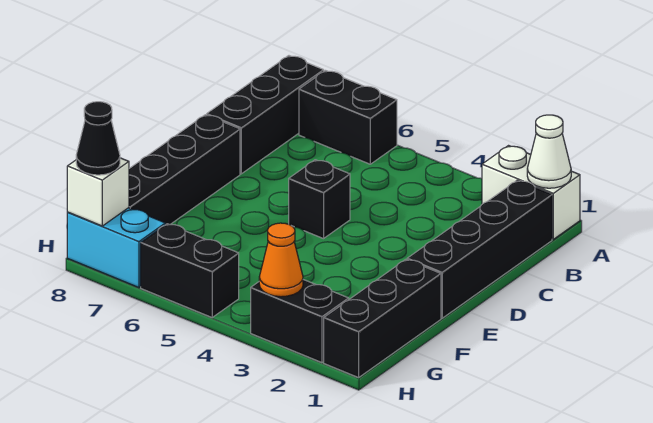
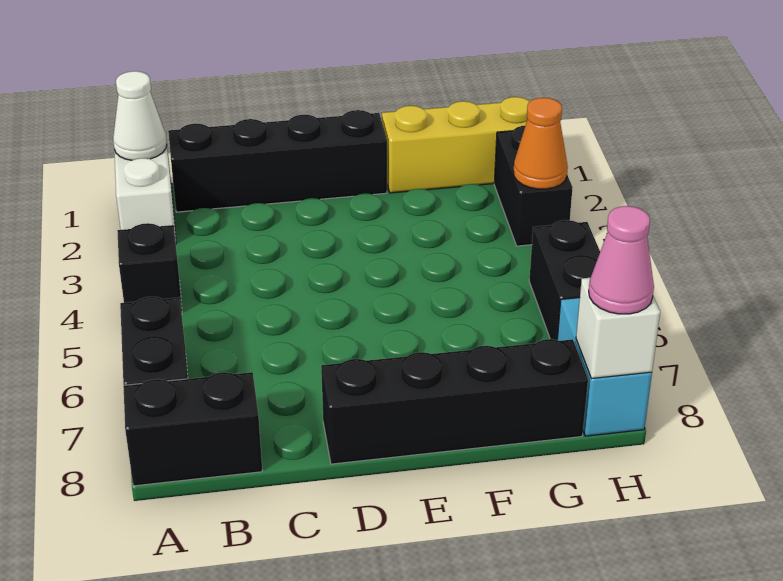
black 1x3 brick [207,56,324,174] -> black 1x2 brick [123,372,262,486]
black 1x1 brick [289,160,350,239] -> black 1x1 brick moved to [117,223,182,313]
black 1x3 brick [324,259,441,378] -> yellow 1x3 brick [382,97,532,193]
black 1x1 cone [76,102,120,175] -> pink 1x1 cone [589,206,654,314]

